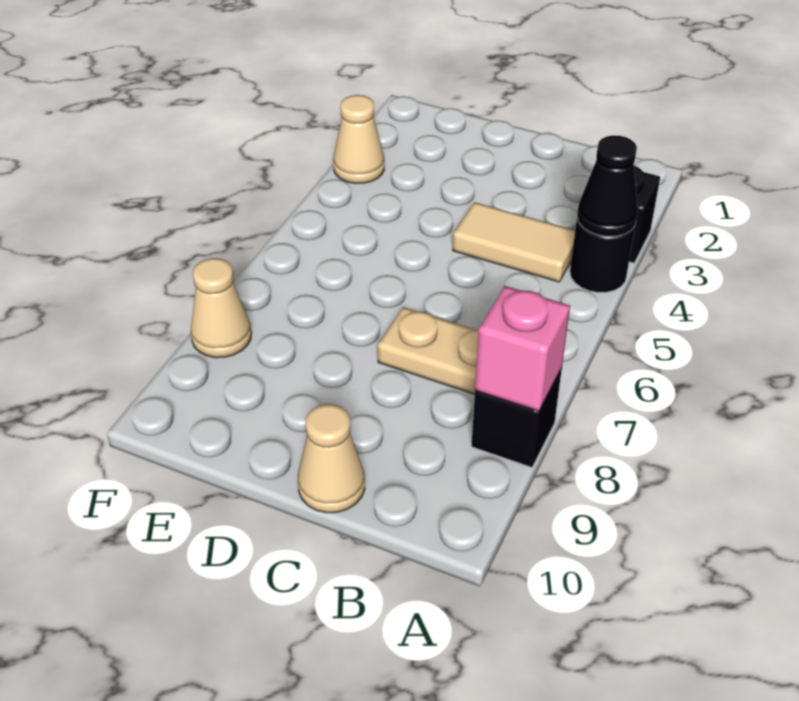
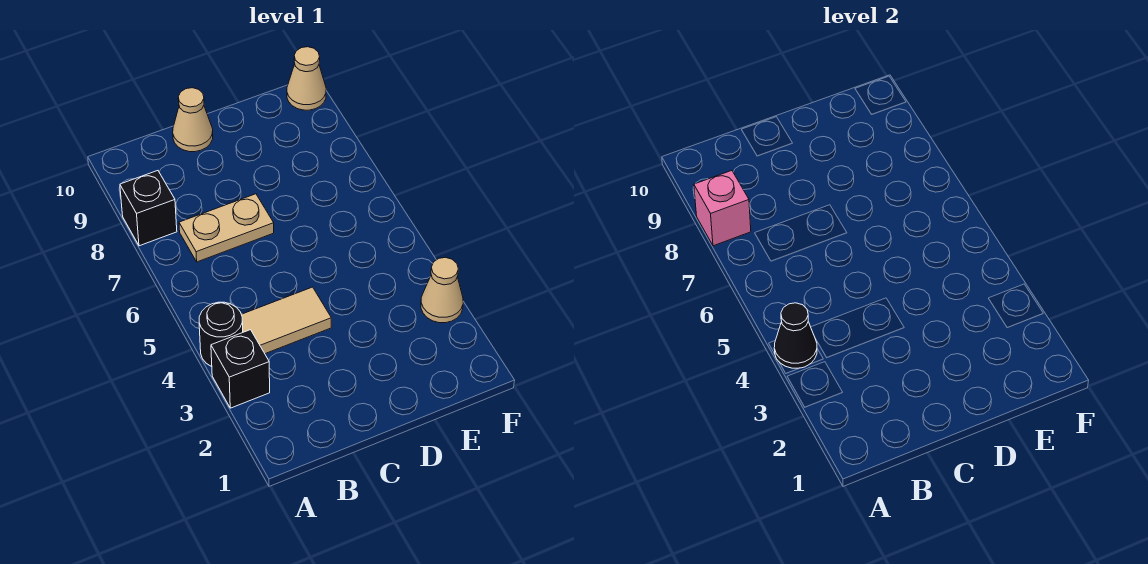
tan 1x1 cone [191,258,251,358] -> tan 1x1 cone moved to [287,47,326,110]

